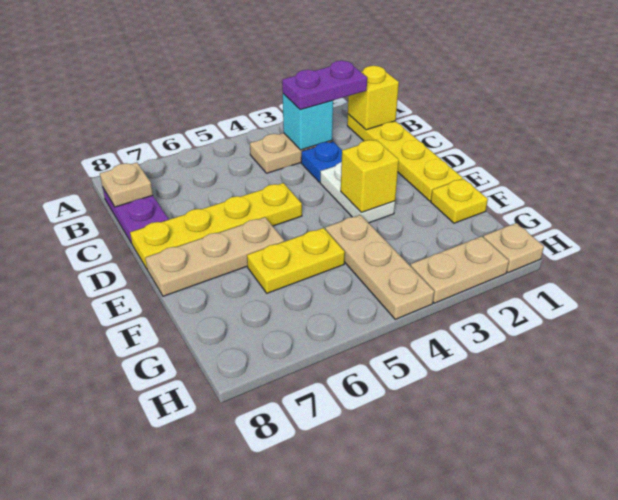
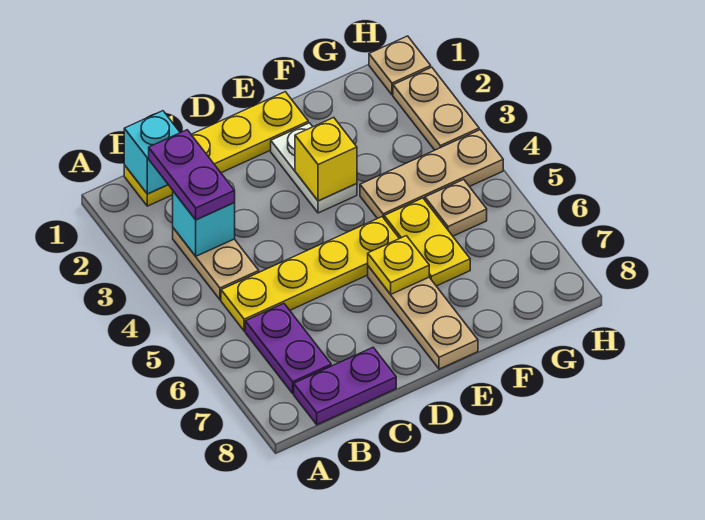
yellow 1x1 brick [348,66,399,130] -> cyan 1x1 brick [124,111,180,194]
none -> purple 1x2 plate [245,304,331,393]
tan 1x1 plate [100,163,153,207] -> tan 1x1 plate moved to [425,179,487,236]
blue 1x1 plate [301,142,342,182] -> none
white 1x2 plate [320,162,395,223] -> white 1x2 plate turned to [271,123,357,213]
yellow 1x4 plate [130,183,302,269] -> yellow 1x4 plate turned to [221,217,399,331]
yellow 1x1 plate [431,179,488,223] -> yellow 1x1 plate moved to [368,236,429,294]

